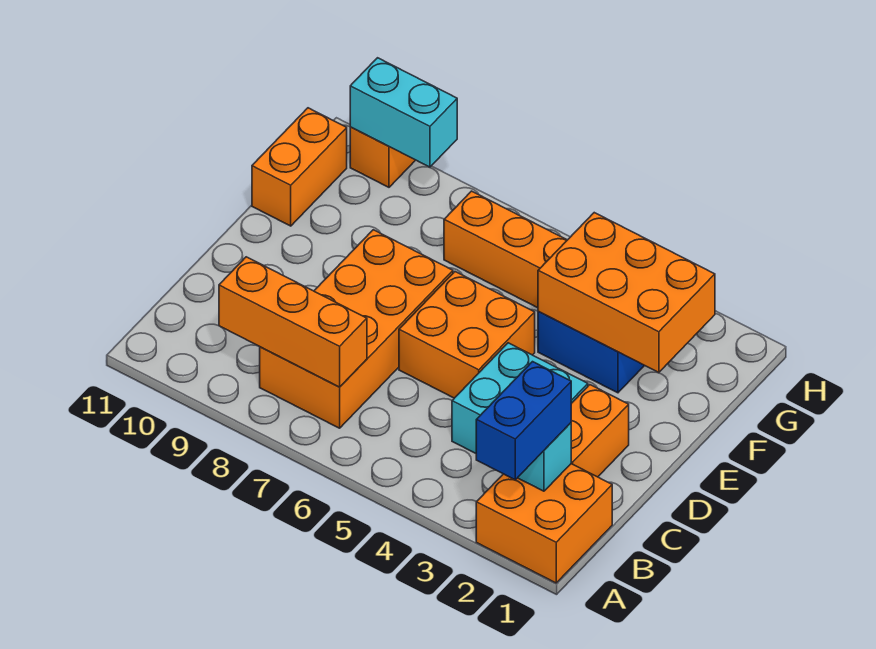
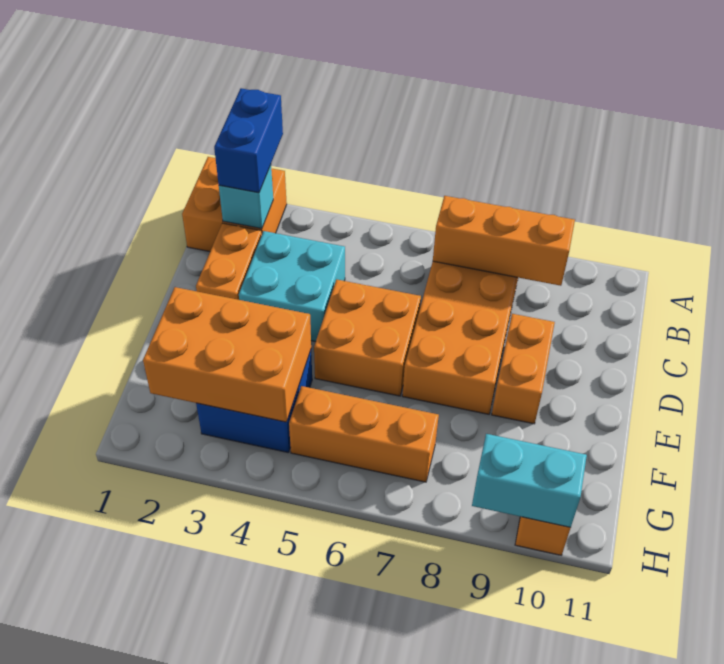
orange 1x2 brick [252,108,347,226] -> orange 1x2 brick moved to [492,314,555,424]

